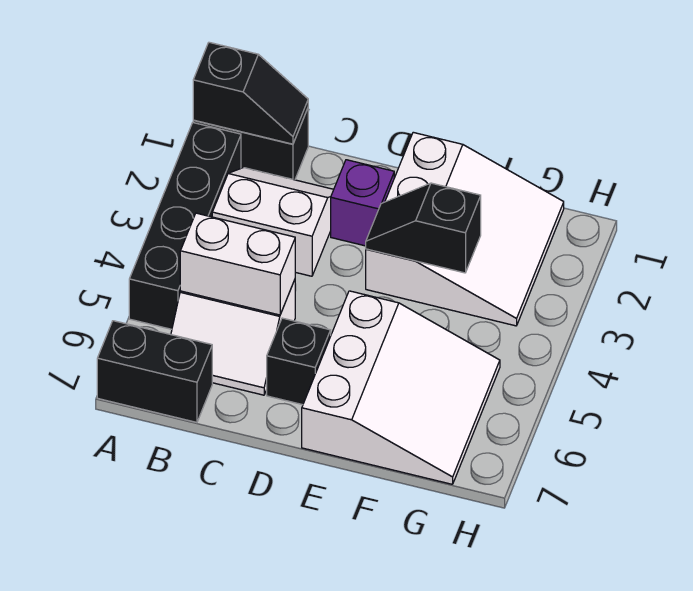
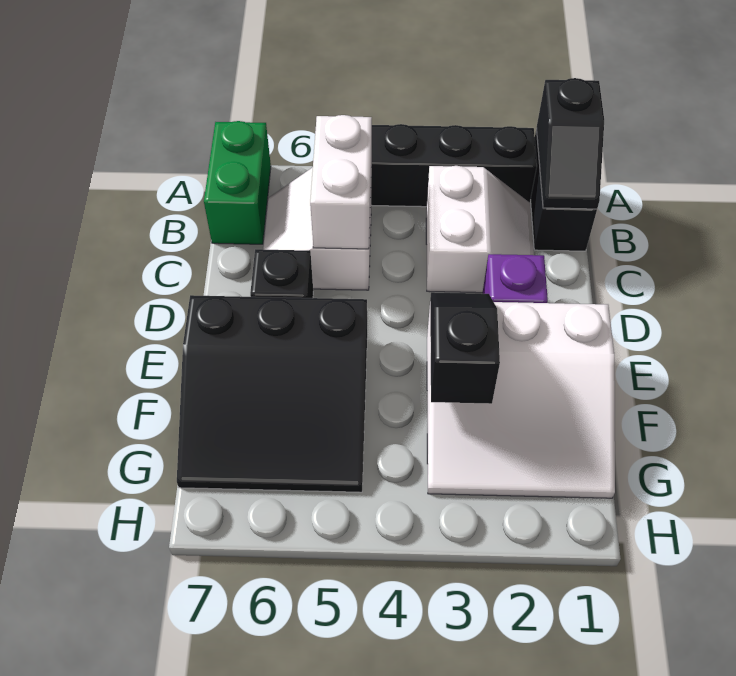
black 1x2 brick [97,321,212,422] -> green 1x2 brick [204,121,271,244]
white 3x3 slope [302,291,500,484] -> black 3x3 slope [177,295,367,492]

